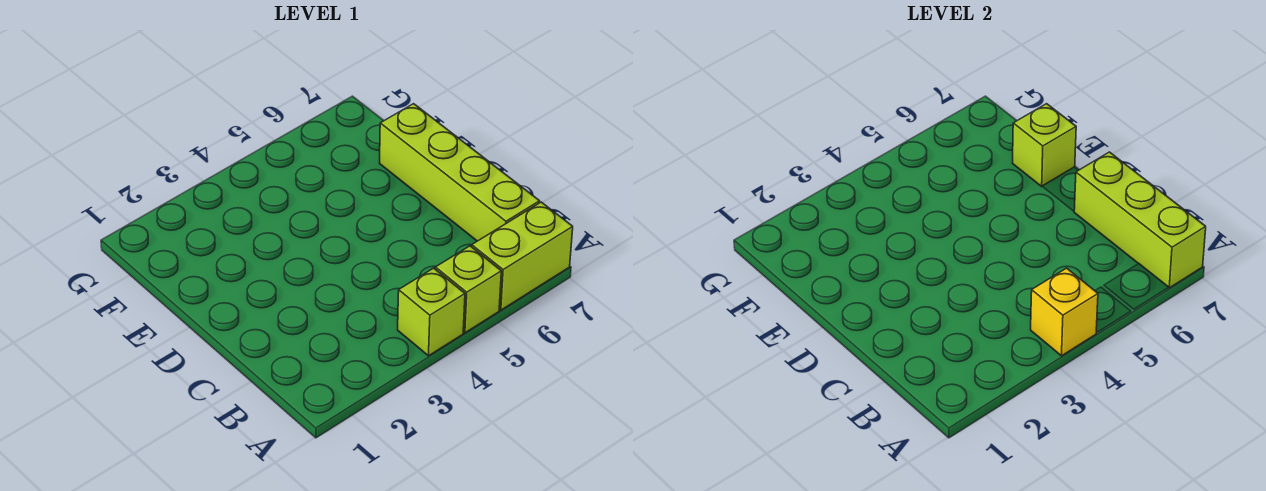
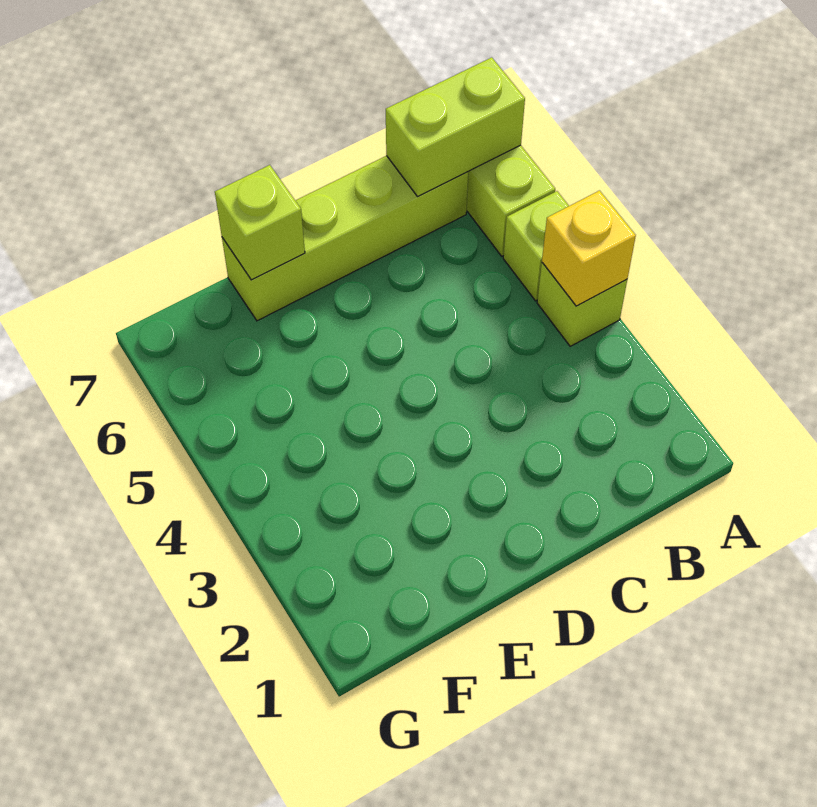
lime 1x3 brick [1074,152,1206,288] -> lime 1x2 brick [386,57,525,197]

